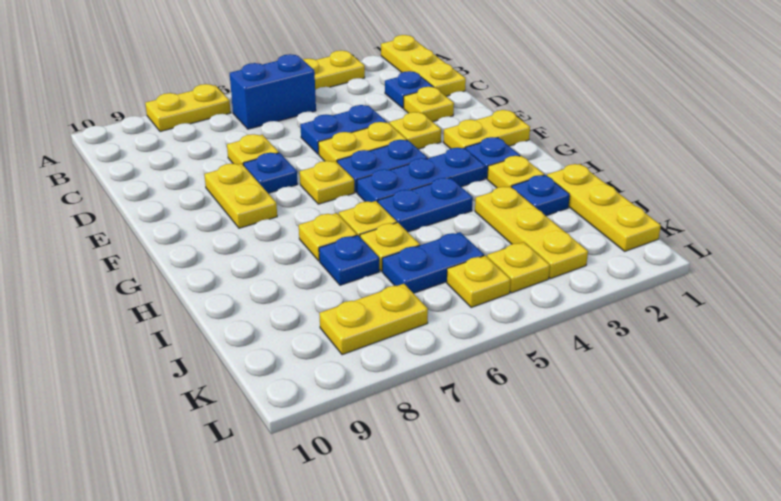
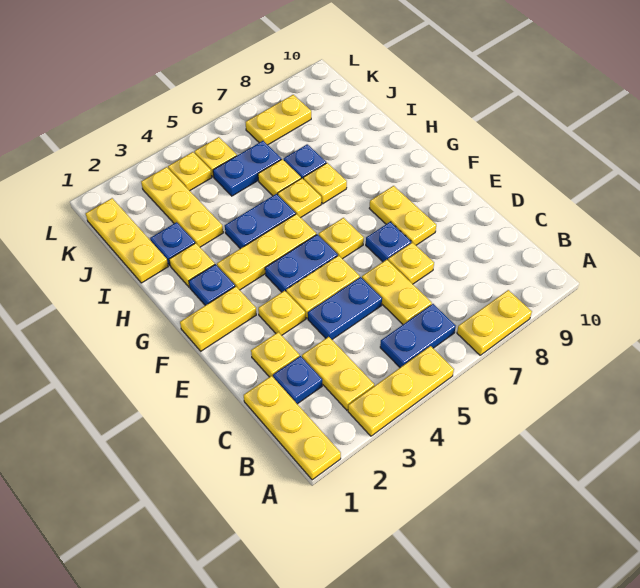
none -> yellow 1x2 plate [302,337,374,410]
blue 1x2 brick [230,54,316,129] -> blue 1x2 plate [380,304,456,367]
none -> yellow 1x2 plate [362,260,432,324]
blue 1x3 plate [357,148,485,202] -> yellow 1x3 plate [217,214,316,290]

